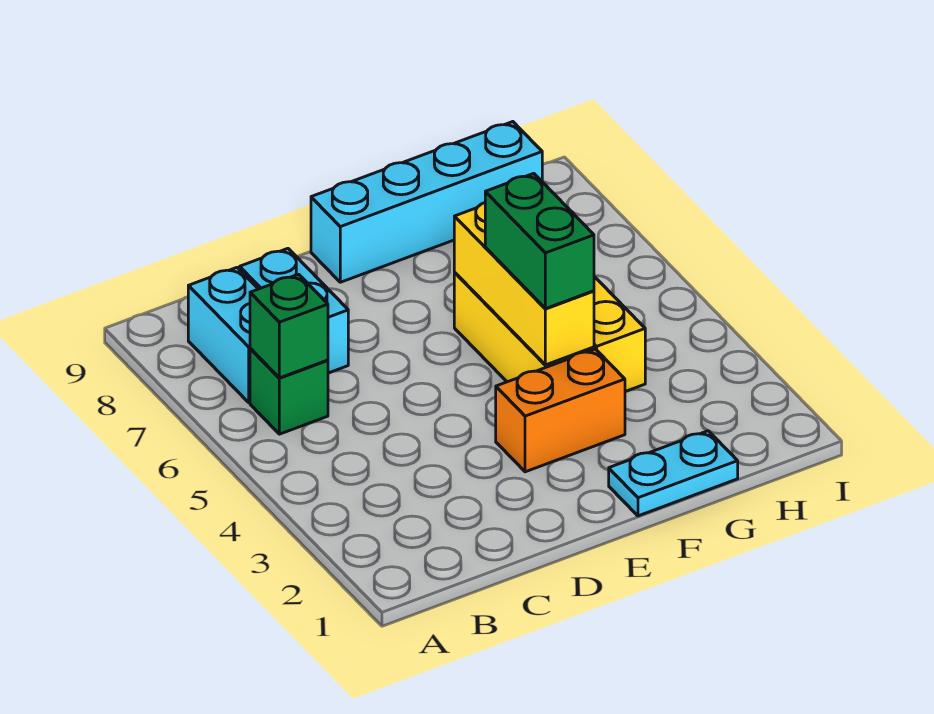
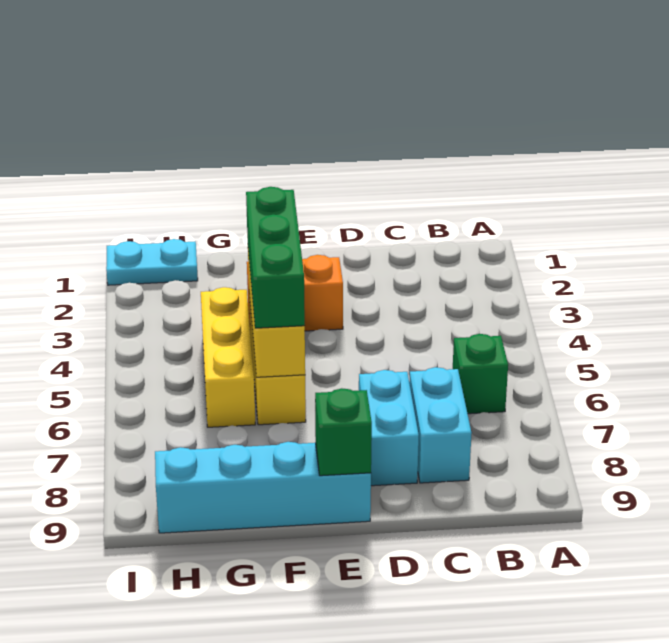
green 1x1 brick [250,274,328,378] -> green 1x1 brick moved to [315,388,372,476]
cyan 1x2 brick [188,268,258,402] -> cyan 1x2 brick moved to [359,370,419,486]
cyan 1x2 plate [609,431,738,516] -> cyan 1x2 plate moved to [106,239,198,285]
green 1x2 brick [485,173,594,309] -> green 1x3 brick [246,187,305,328]

